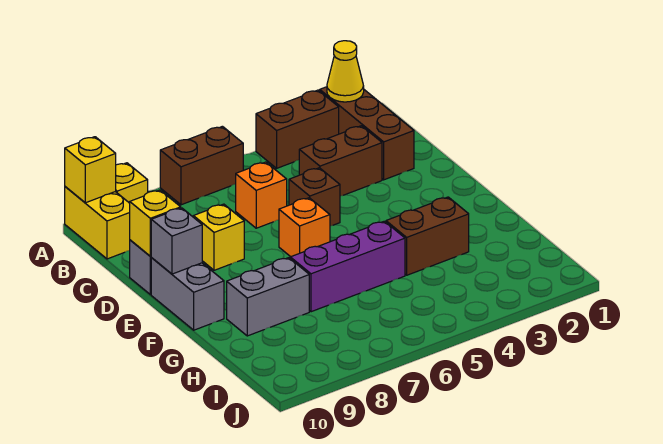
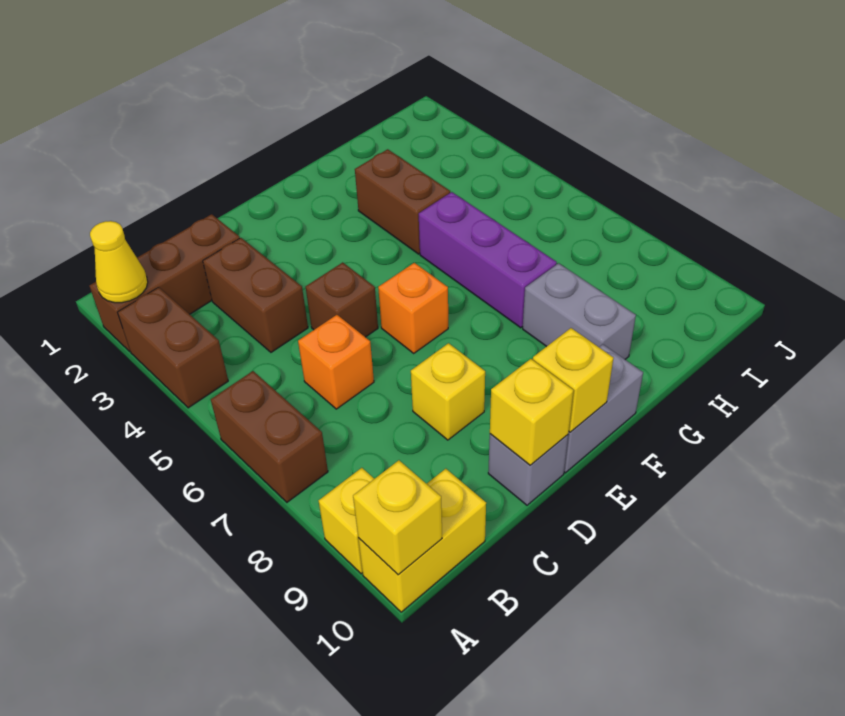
grey 1x1 brick [151,208,202,274] -> yellow 1x1 brick [533,328,613,432]

